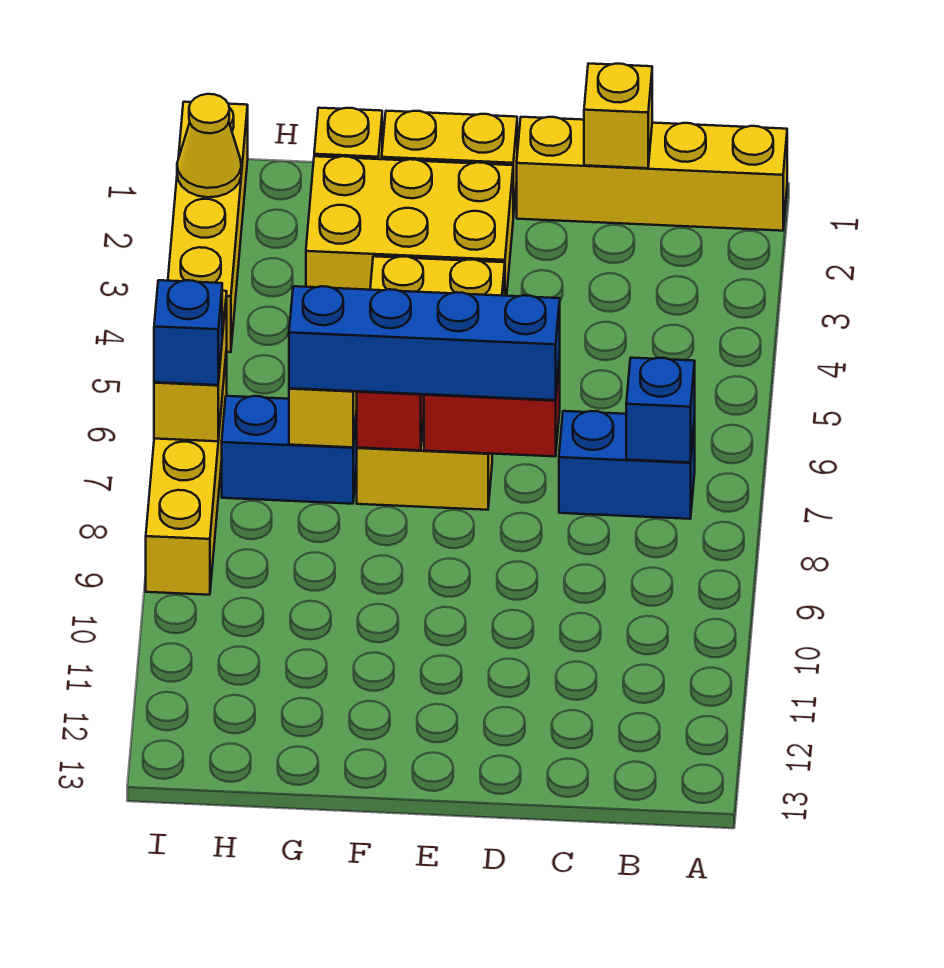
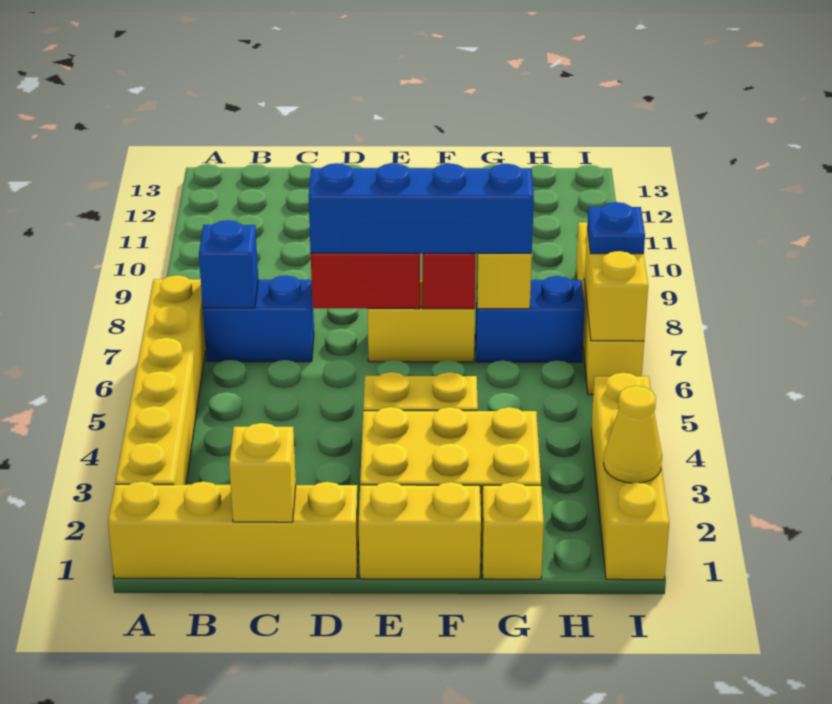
none -> yellow 1x6 brick [115,275,206,485]
blue 1x1 brick [154,280,222,385] -> blue 1x1 plate [587,202,645,254]

